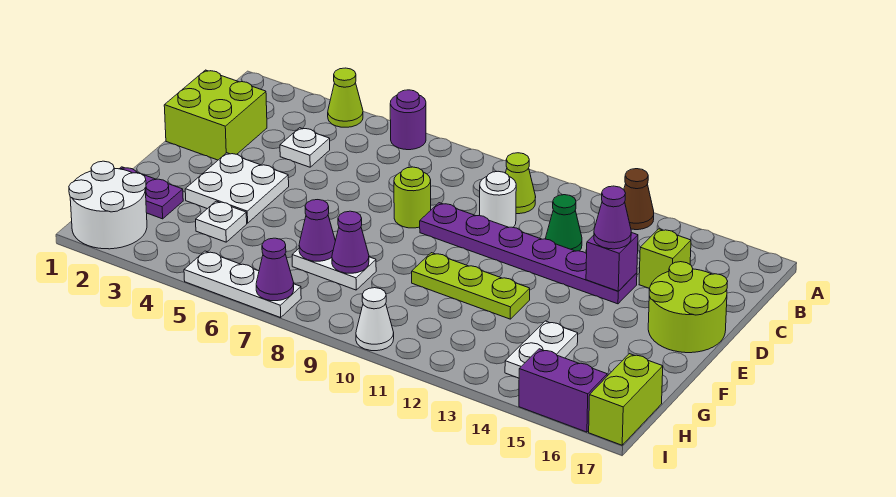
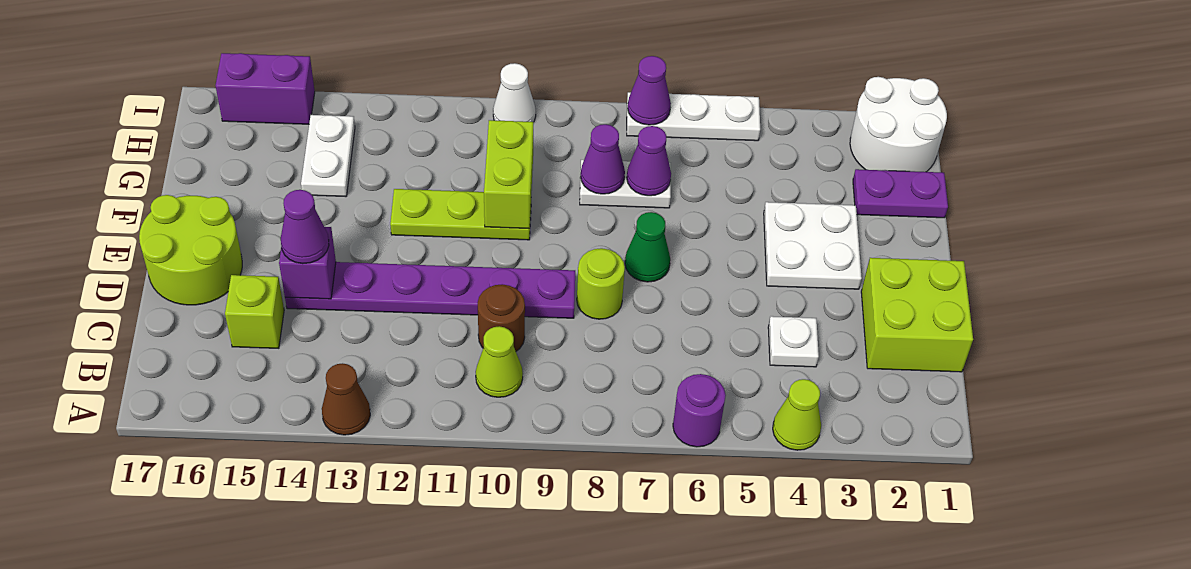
white 1x1 round brick [480,171,516,227] -> brown 1x1 round brick [478,284,525,351]
green 1x1 cone [546,195,582,251] -> green 1x1 cone moved to [625,212,670,282]
white 1x1 plate [196,201,247,242] -> none
lime 1x2 brick [589,354,663,445] -> lime 1x2 brick moved to [484,120,534,229]

